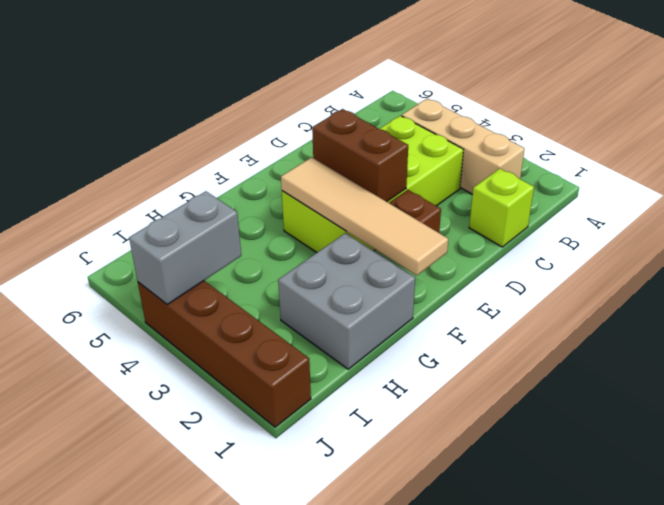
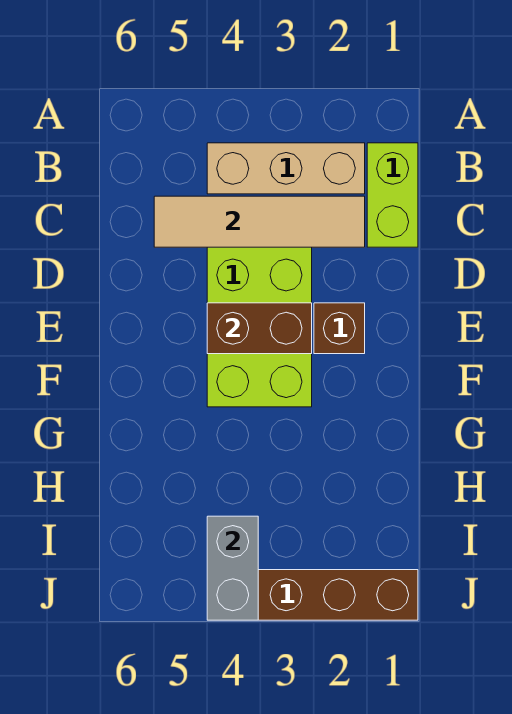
lime 1x1 brick [469,169,534,247] -> lime 1x2 brick [367,143,418,247]
tan 1x4 tile [281,157,448,276] -> tan 1x4 tile moved to [154,196,365,247]
grey 2x2 brick [278,233,415,369] -> none

